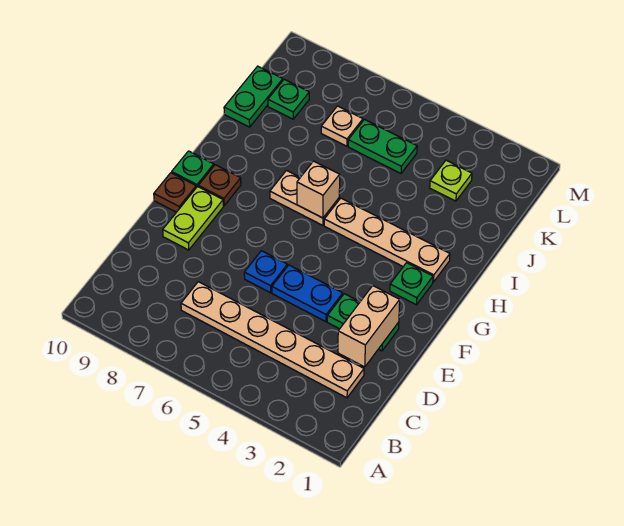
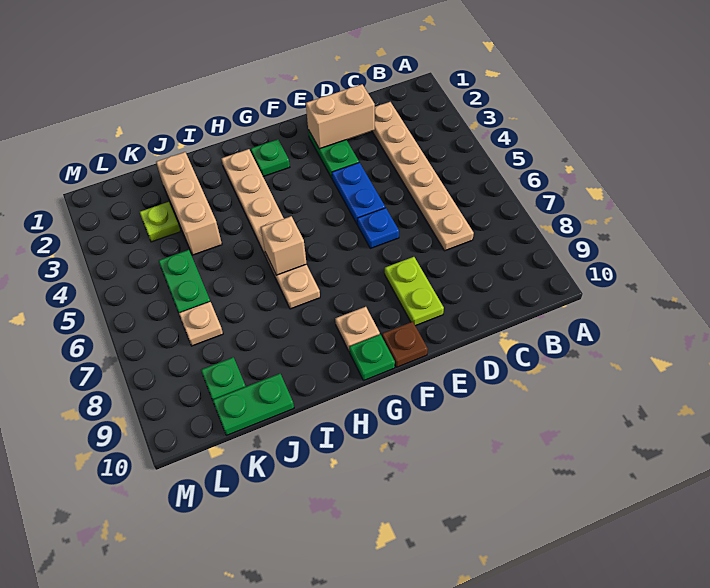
lime 1x2 plate [163,187,223,250] -> lime 1x2 plate turned to [385,257,444,326]
brown 1x1 plate [198,165,241,206] -> tan 1x1 plate [335,307,380,352]
none -> tan 1x3 brick [156,152,222,255]

